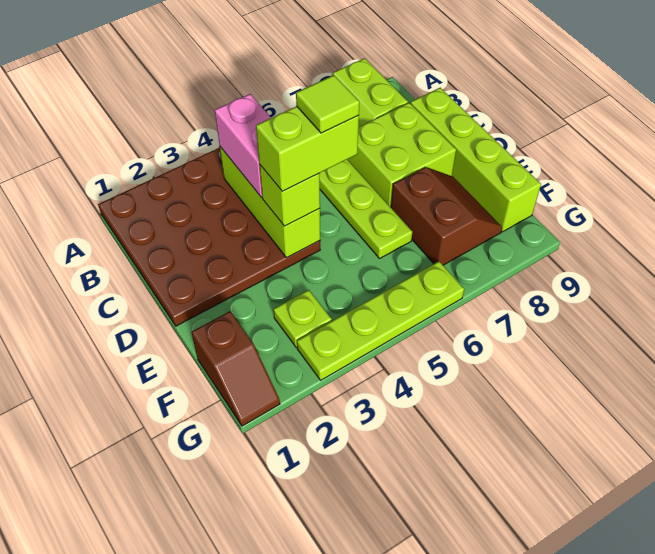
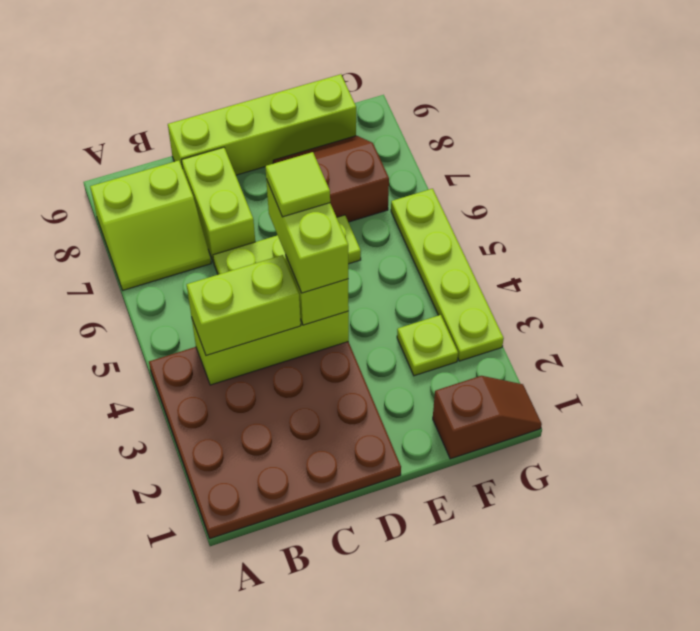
pink 1x2 brick [215,94,271,198] -> lime 1x2 brick [187,255,301,356]
lime 2x2 brick [347,103,456,207] -> lime 1x2 brick [182,147,255,263]

